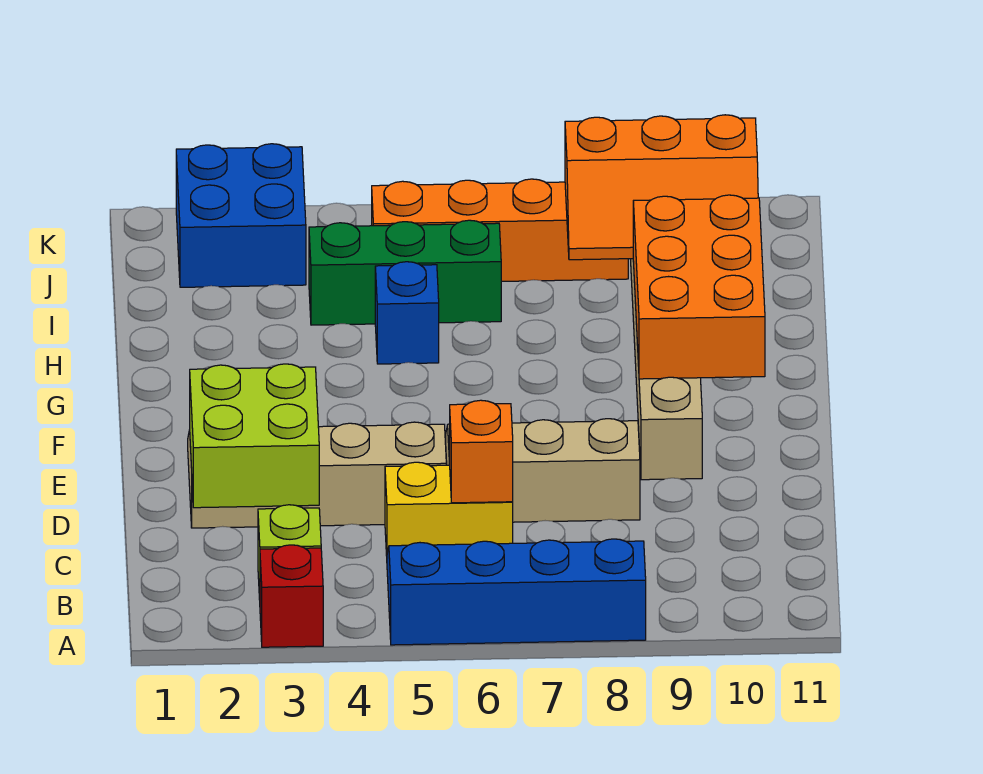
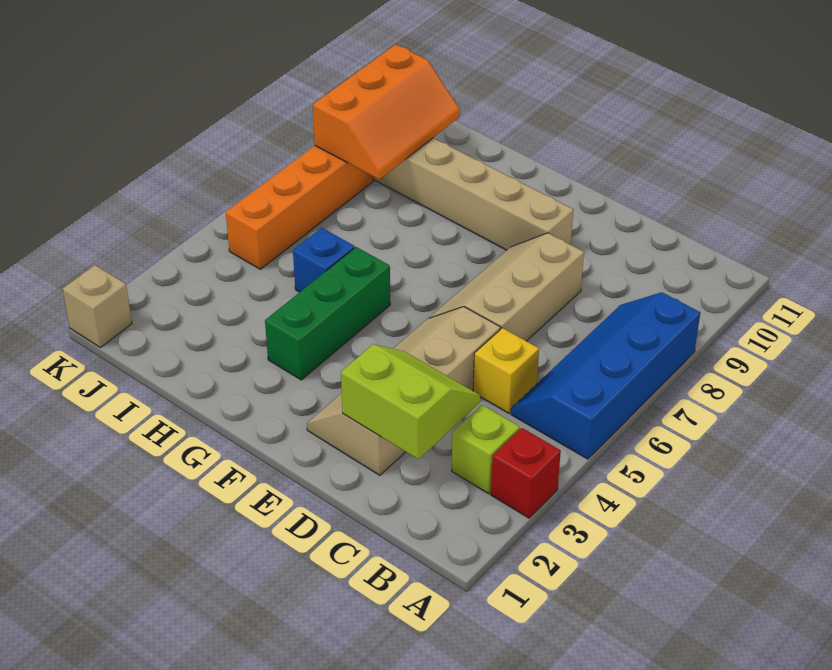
lime 2x2 brick [190,364,319,508] -> lime 2x2 slope [341,344,480,459]
yellow 1x2 brick [385,462,513,556] -> yellow 1x1 brick [473,328,539,413]
orange 1x1 brick [449,400,513,503] -> none
orange 2x3 brick [633,195,765,379] -> none
green 1x3 brick [309,220,501,325] -> green 1x3 brick moved to [265,247,390,380]
blue 2x2 brick [176,144,306,287] -> none
none -> tan 1x1 brick [63,265,132,347]

